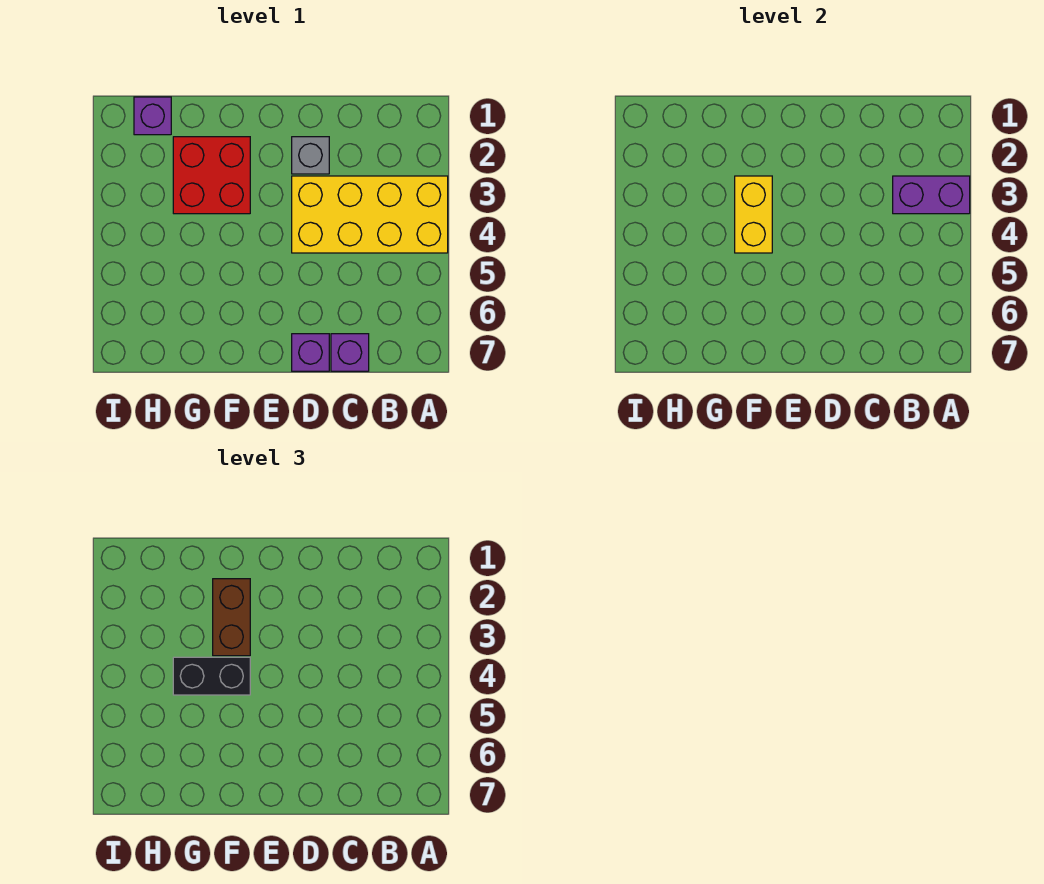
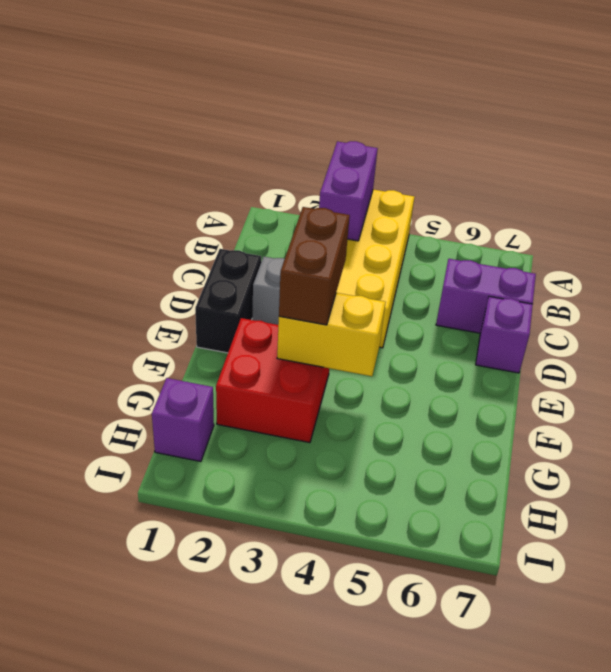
purple 1x1 brick [331,334,369,371] -> purple 1x2 brick [436,259,536,333]
brown 1x2 brick [213,579,250,656] -> brown 1x2 brick turned to [279,207,350,325]
black 1x2 brick [173,657,250,695] -> black 1x2 brick moved to [195,249,261,353]

